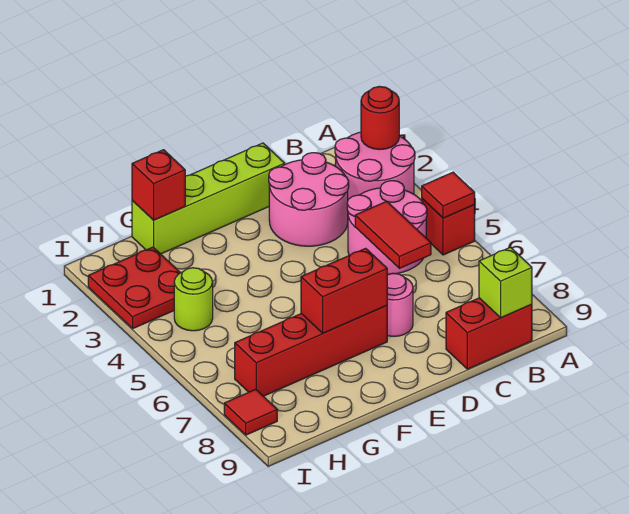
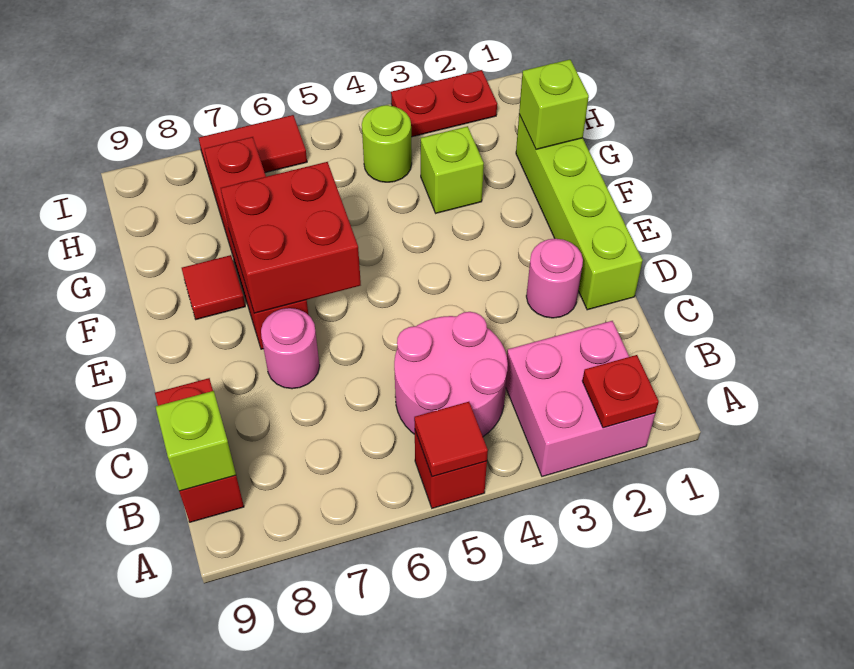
pink 2x2 round brick [335,132,415,199] -> pink 2x2 brick [506,321,655,476]
red 1x1 round brick [361,86,399,150] -> red 1x1 plate [583,355,659,428]
pink 2x2 round brick [269,153,349,246] -> pink 1x1 round brick [526,239,583,318]
red 1x2 tile [355,201,431,268] -> red 1x2 tile moved to [199,115,307,181]
red 1x2 brick [301,248,388,333] -> red 2x2 brick [221,162,361,313]
red 1x1 brick [132,150,185,220] -> lime 1x1 brick [519,59,589,149]
none -> lime 1x1 brick [421,126,484,213]
red 2x2 plate [88,247,180,328] -> red 1x2 plate [391,70,497,137]
red 1x1 tile [224,389,277,435] -> red 1x1 tile moved to [182,255,245,319]

